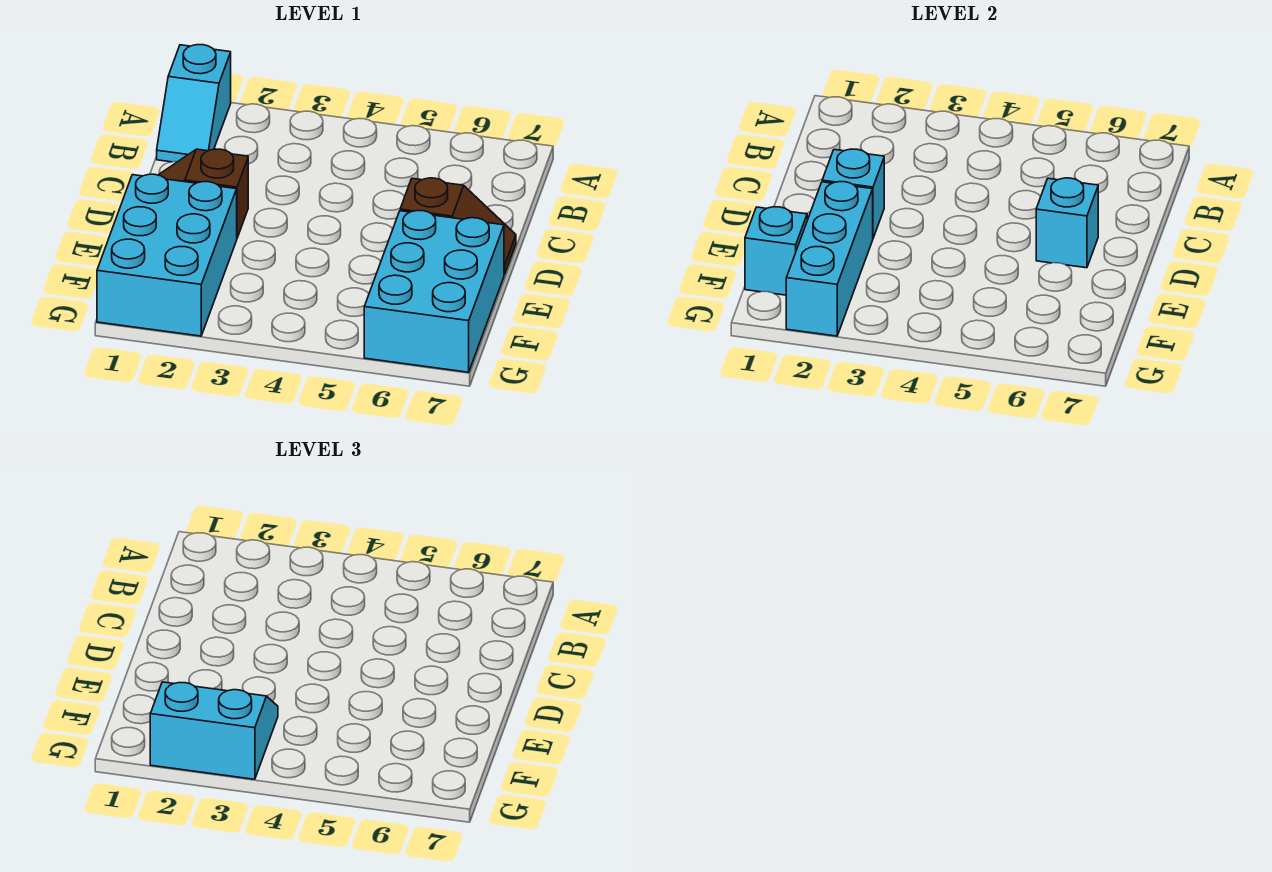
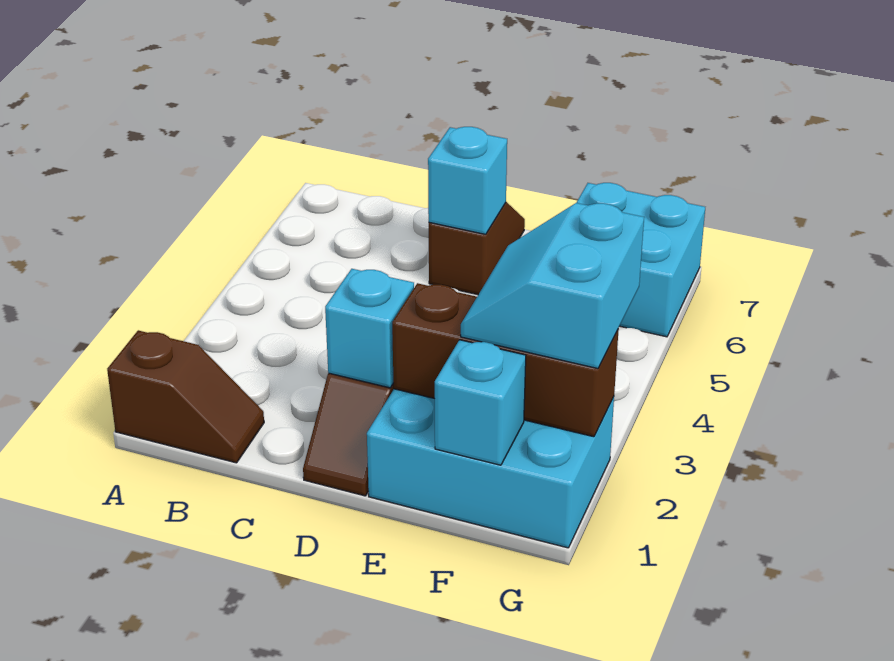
cyan 1x2 slope [157,45,231,162] -> brown 1x2 slope [107,330,264,463]
cyan 1x3 brick [786,182,873,336] -> brown 1x3 brick [392,283,619,437]
cyan 2x3 brick [364,211,504,372] -> cyan 2x2 brick [576,183,705,337]

